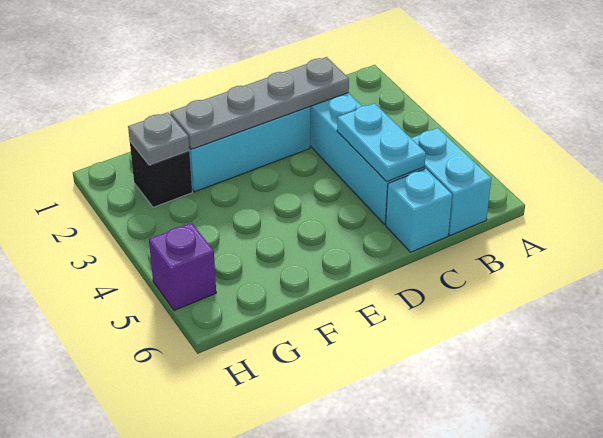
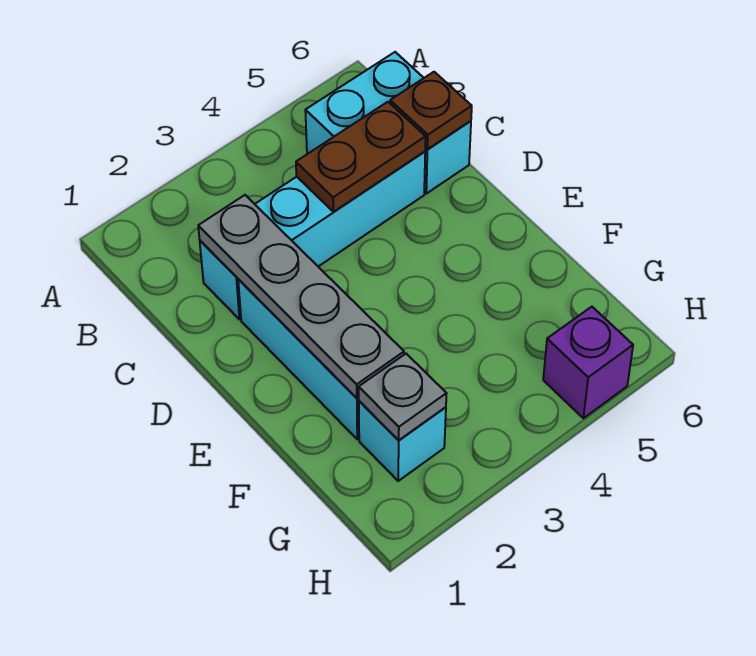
cyan 1x2 plate [337,103,426,182] -> brown 1x2 plate [296,102,426,212]
none -> brown 1x1 plate [390,72,472,150]
black 1x1 brick [130,142,192,207] -> cyan 1x1 brick [359,401,446,481]

